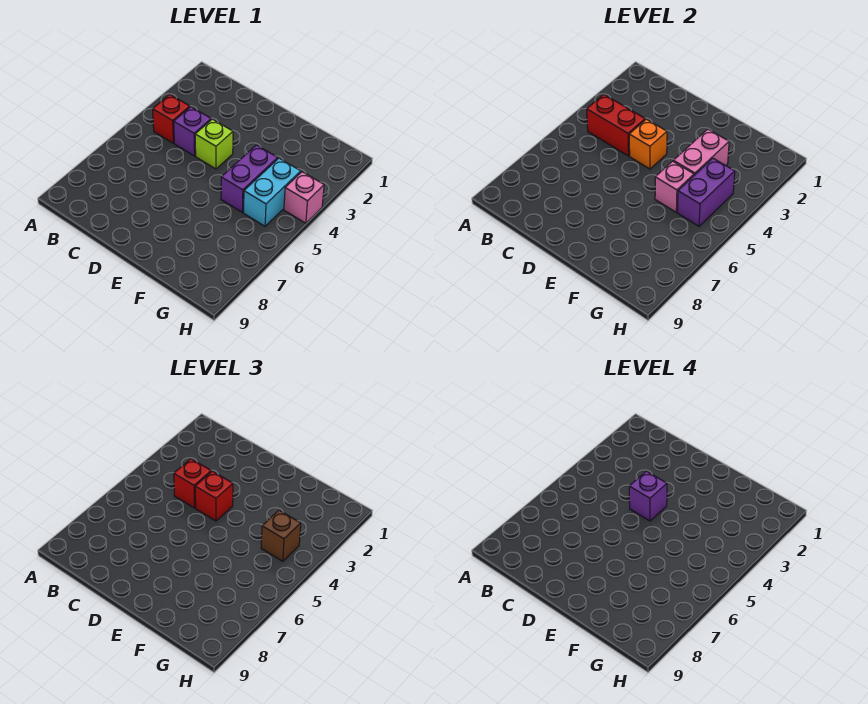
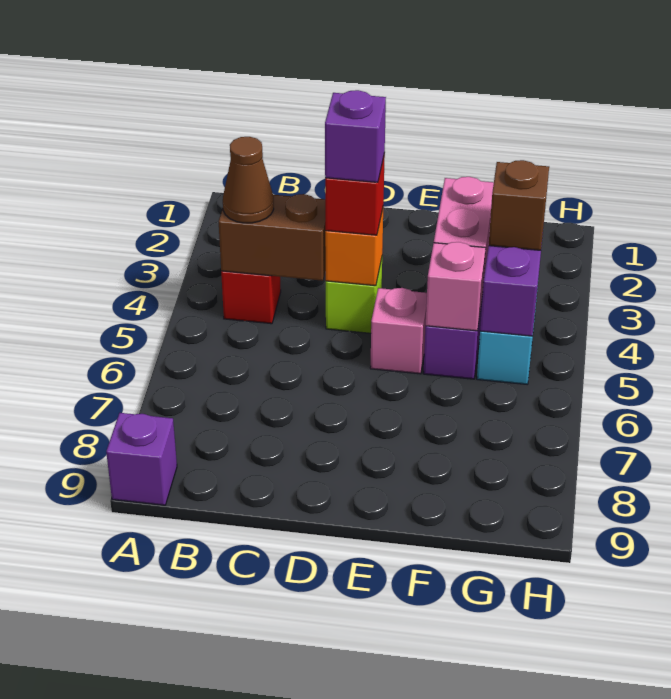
red 1x2 brick [587,94,645,156] -> brown 1x2 brick [219,194,326,281]
none -> brown 1x1 cone [223,137,274,223]
purple 1x1 brick [174,107,211,156] -> purple 1x1 brick moved to [106,413,177,505]
red 1x1 brick [174,459,211,508] -> none
pink 1x1 brick [284,172,324,223] -> pink 1x1 brick moved to [370,288,427,374]

